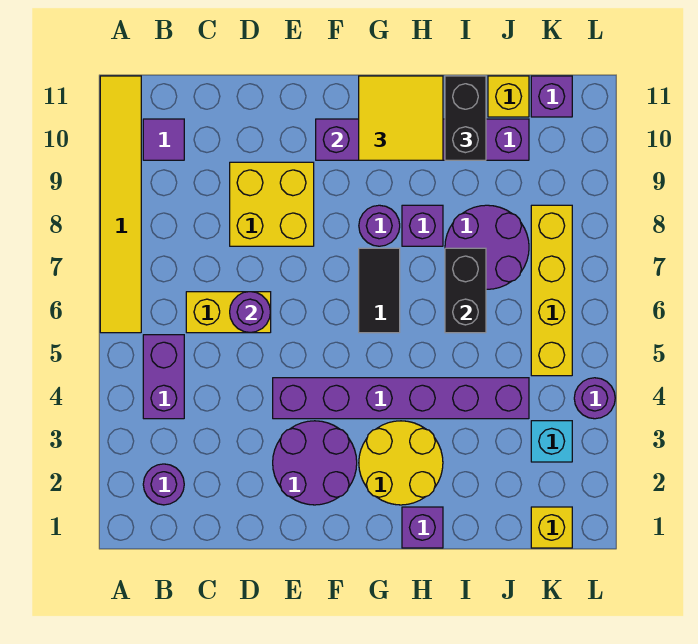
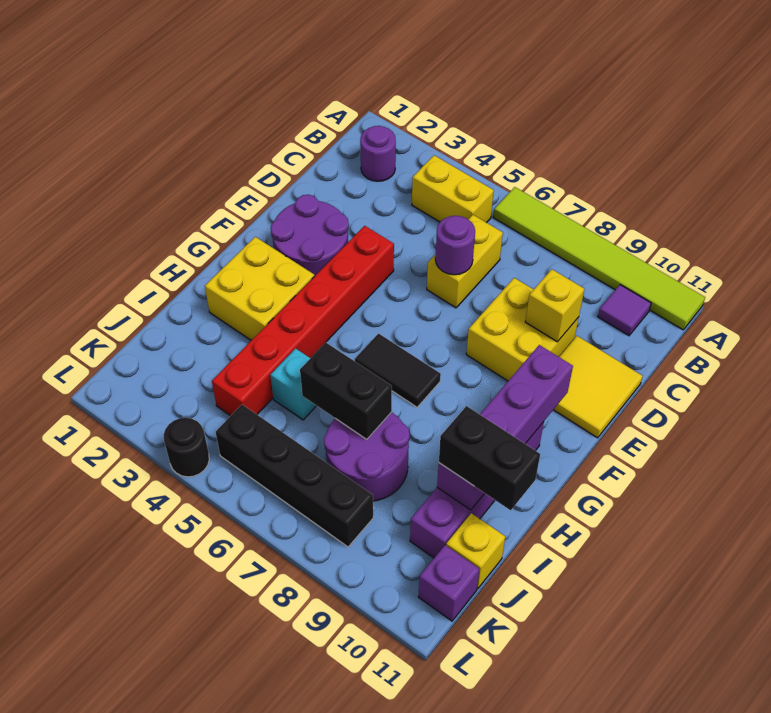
yellow 1x6 tile [100,76,141,333] -> lime 1x6 tile [493,187,705,330]
purple 1x2 brick [143,335,184,419] -> yellow 1x2 brick [412,155,494,223]
purple 1x6 brick [273,378,529,419] -> red 1x6 brick [212,226,394,416]
yellow 2x2 round brick [359,421,443,505] -> yellow 2x2 brick [205,237,314,340]
purple 1x1 round brick [359,205,400,246] -> none
yellow 2x2 tile [359,76,443,160] -> yellow 2x2 tile moved to [554,336,643,438]
purple 1x1 brick [402,507,443,548] -> none
purple 1x1 brick [402,205,443,246] -> none
yellow 1x1 brick [531,507,572,548] -> yellow 1x1 brick moved to [525,269,584,342]
cyan 1x1 brick [531,421,572,462] -> cyan 1x1 brick moved to [270,348,316,420]
yellow 1x4 brick [531,205,572,376] -> black 1x4 brick [216,405,373,547]
purple 1x1 round brick [574,378,615,419] -> black 1x1 round brick [164,418,209,477]

